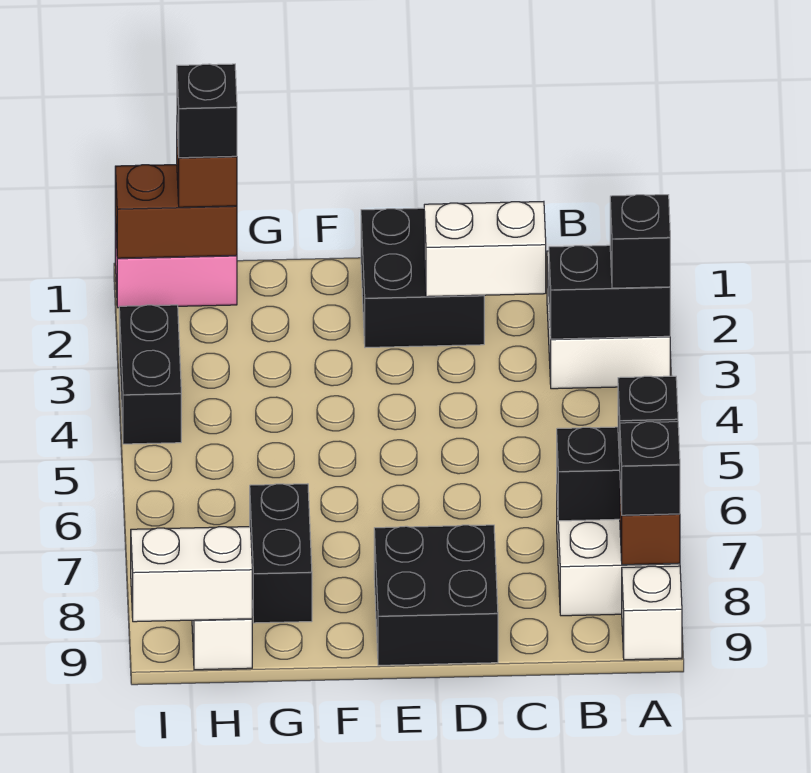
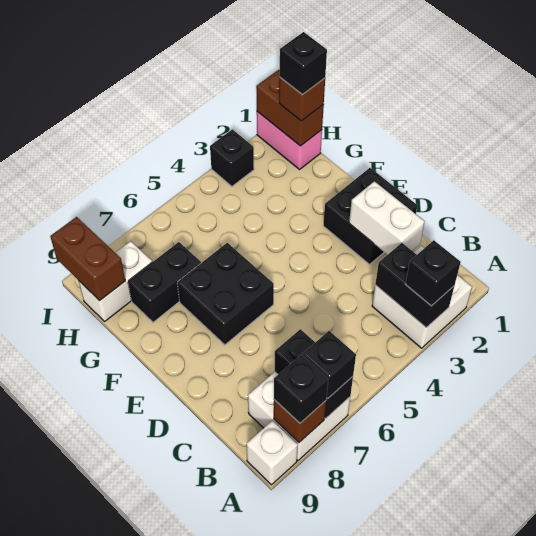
black 2x2 brick [374,525,498,665] -> black 2x2 brick moved to [177,243,274,345]
white 1x2 brick [131,527,252,622] -> brown 1x2 brick [50,217,125,301]
black 1x2 brick [119,305,181,444] -> black 1x1 brick [210,129,254,186]

